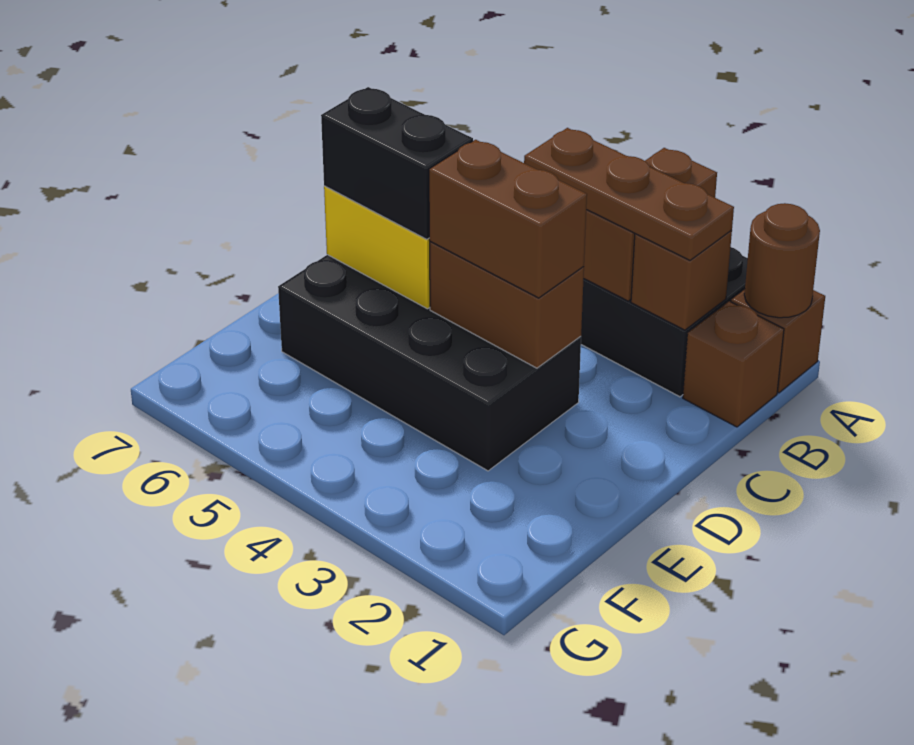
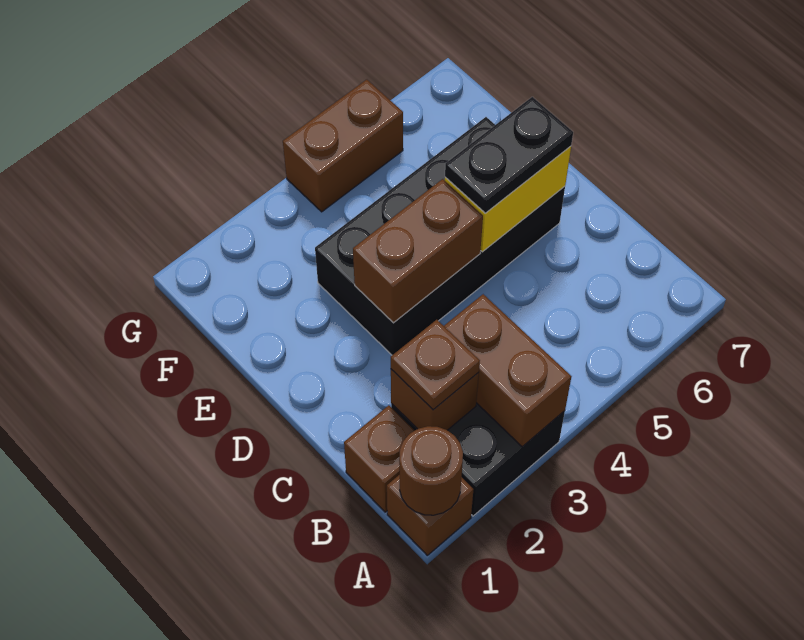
brown 1x3 plate [524,128,734,260] -> brown 1x1 plate [391,320,480,410]
brown 1x2 brick [429,140,587,298] -> brown 1x2 brick moved to [283,80,403,212]
black 1x2 brick [321,87,473,239] -> black 1x2 plate [445,97,573,213]

